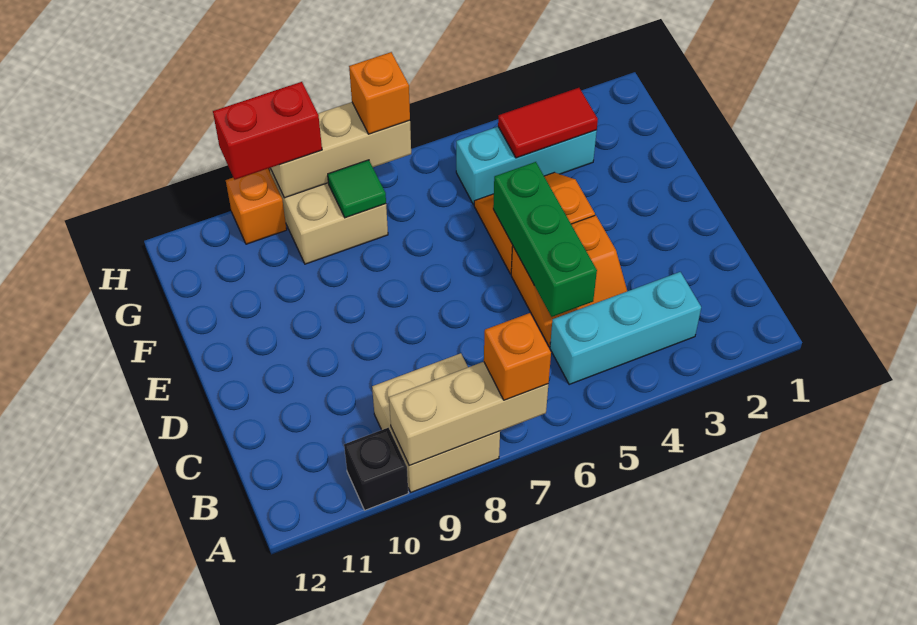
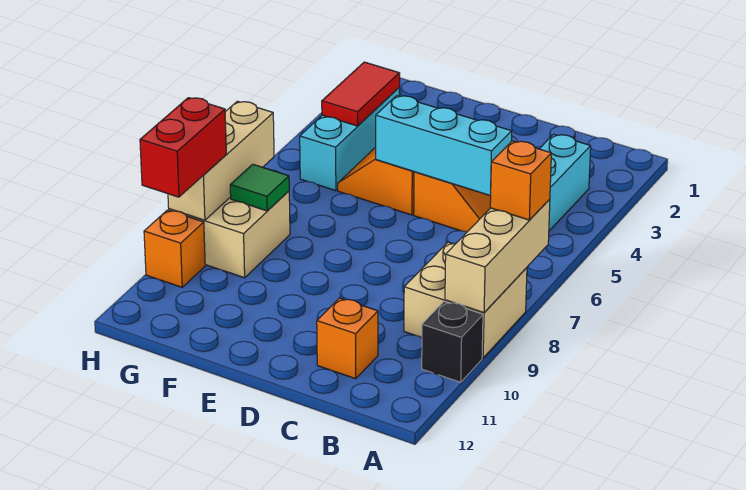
green 1x3 brick [493,162,597,317] -> cyan 1x3 brick [376,96,512,196]
orange 1x1 brick [349,52,410,134] -> orange 1x1 brick moved to [317,298,378,379]

